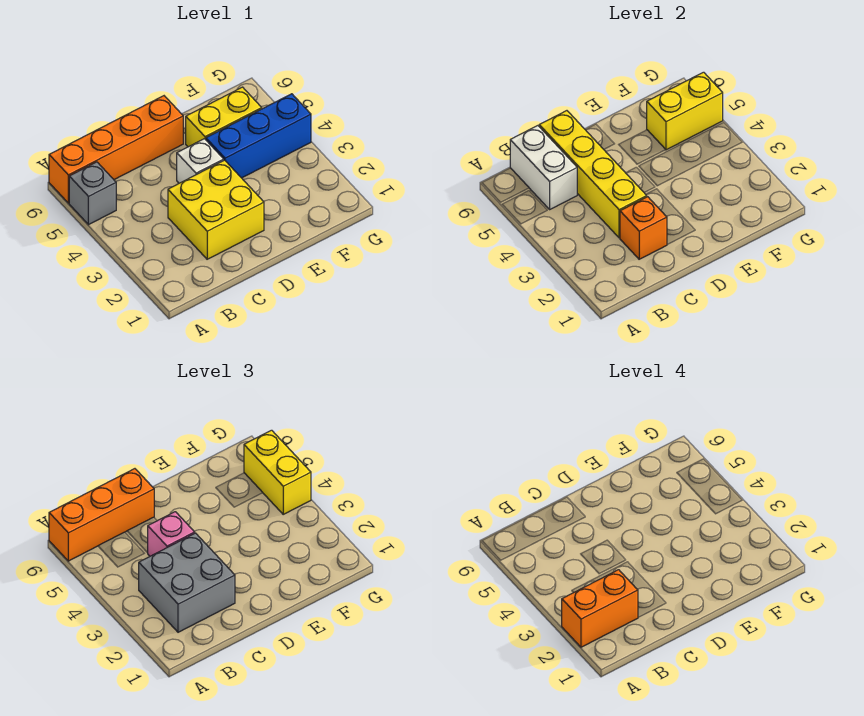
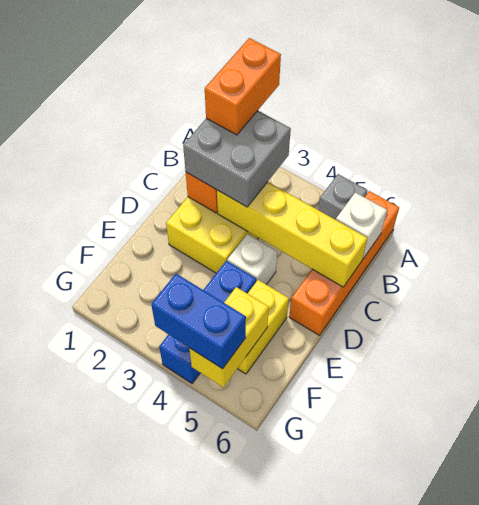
orange 1x3 brick [49,469,154,561] -> none
white 1x2 brick [510,126,577,209] -> white 1x1 brick [336,192,387,259]
pink 1x1 brick [148,512,195,556] -> none
yellow 1x2 brick [244,430,311,514] -> blue 1x2 brick [151,274,246,369]

